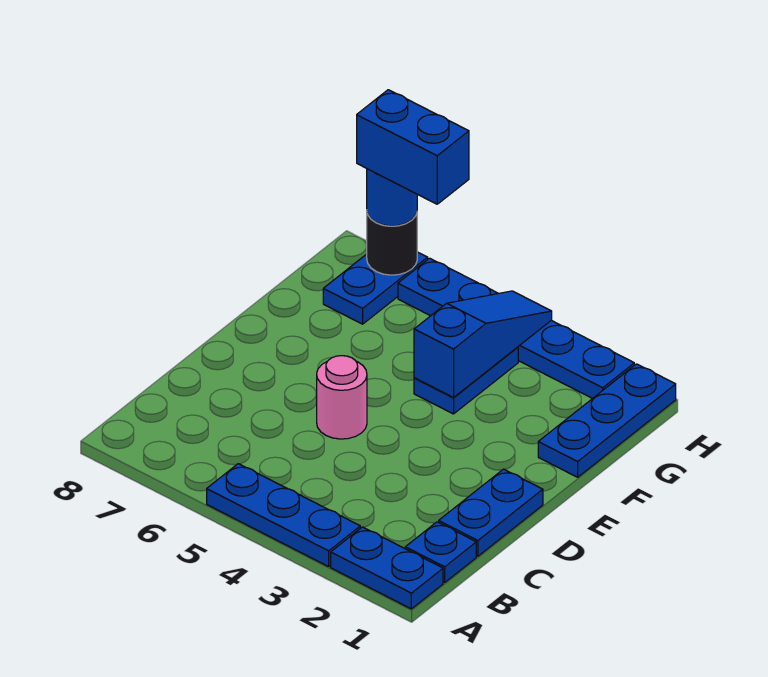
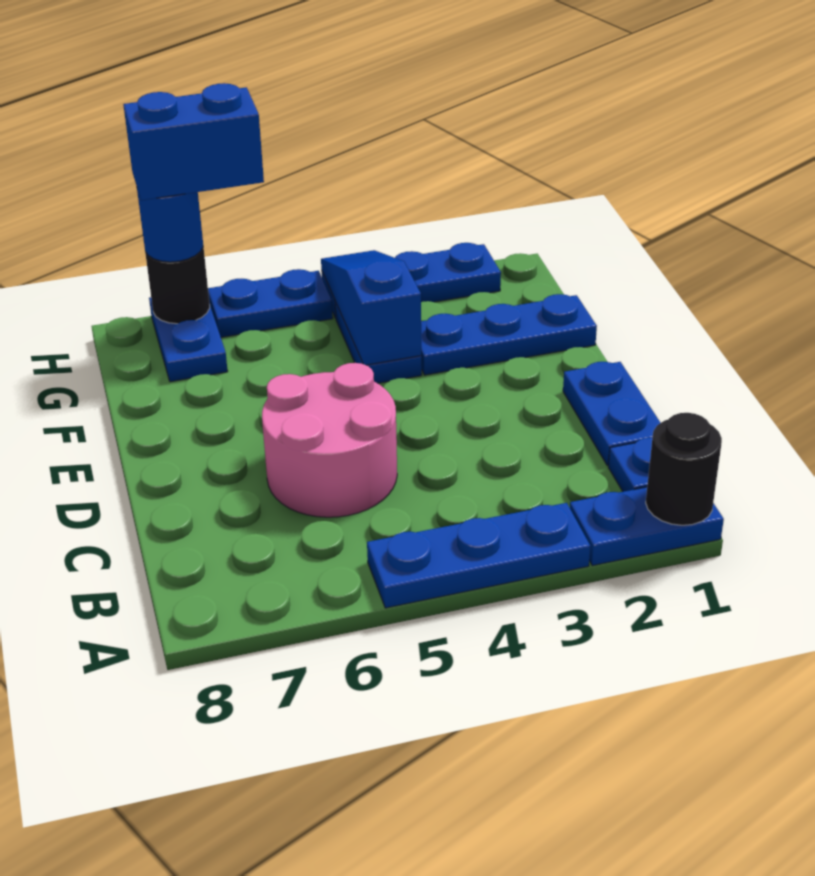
none -> black 1x1 round brick [646,413,722,525]
pink 1x1 round brick [317,356,367,439] -> pink 2x2 round brick [262,363,397,517]
blue 1x3 plate [538,364,676,477] -> blue 1x3 plate turned to [421,294,597,375]

